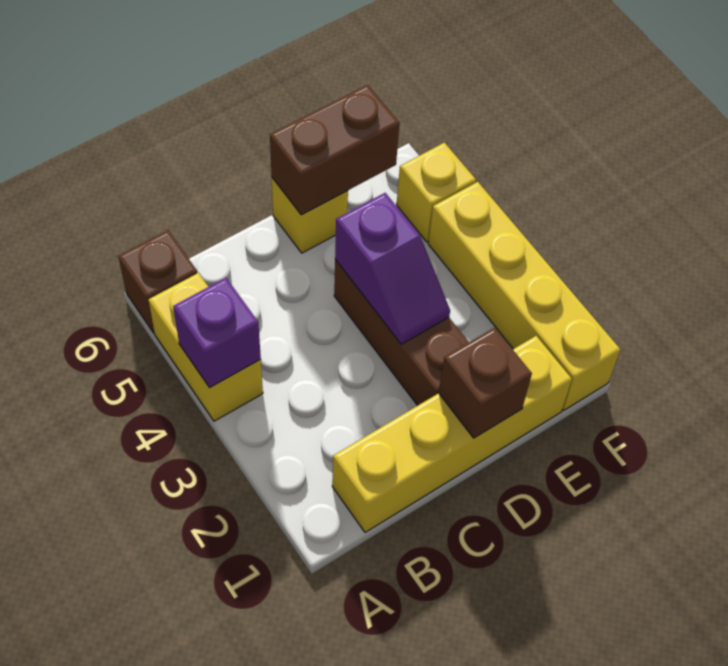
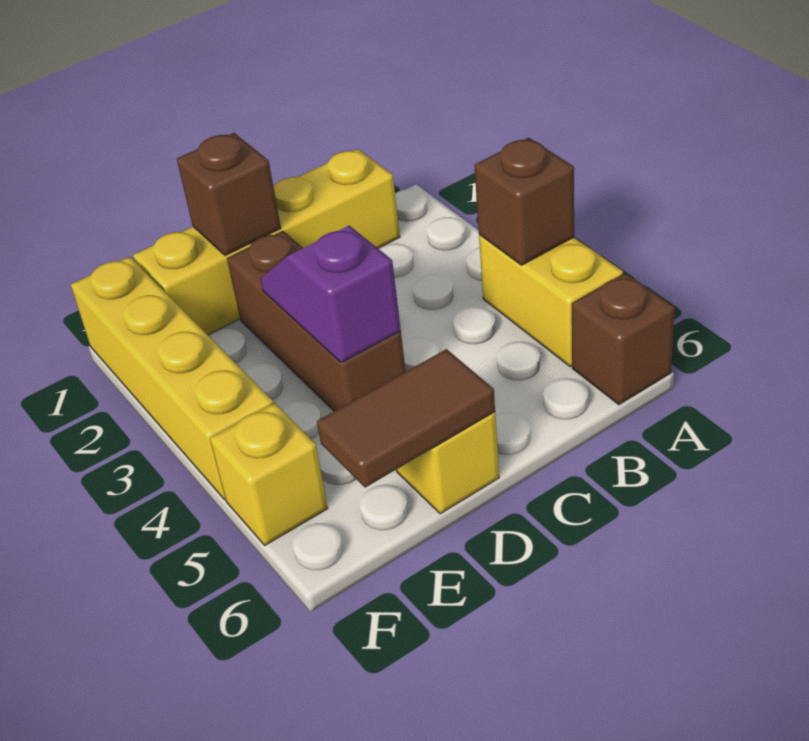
purple 1x1 brick [173,278,261,388] -> brown 1x1 brick [474,138,574,265]
brown 1x2 brick [270,85,399,215] -> brown 1x2 tile [317,349,495,488]

